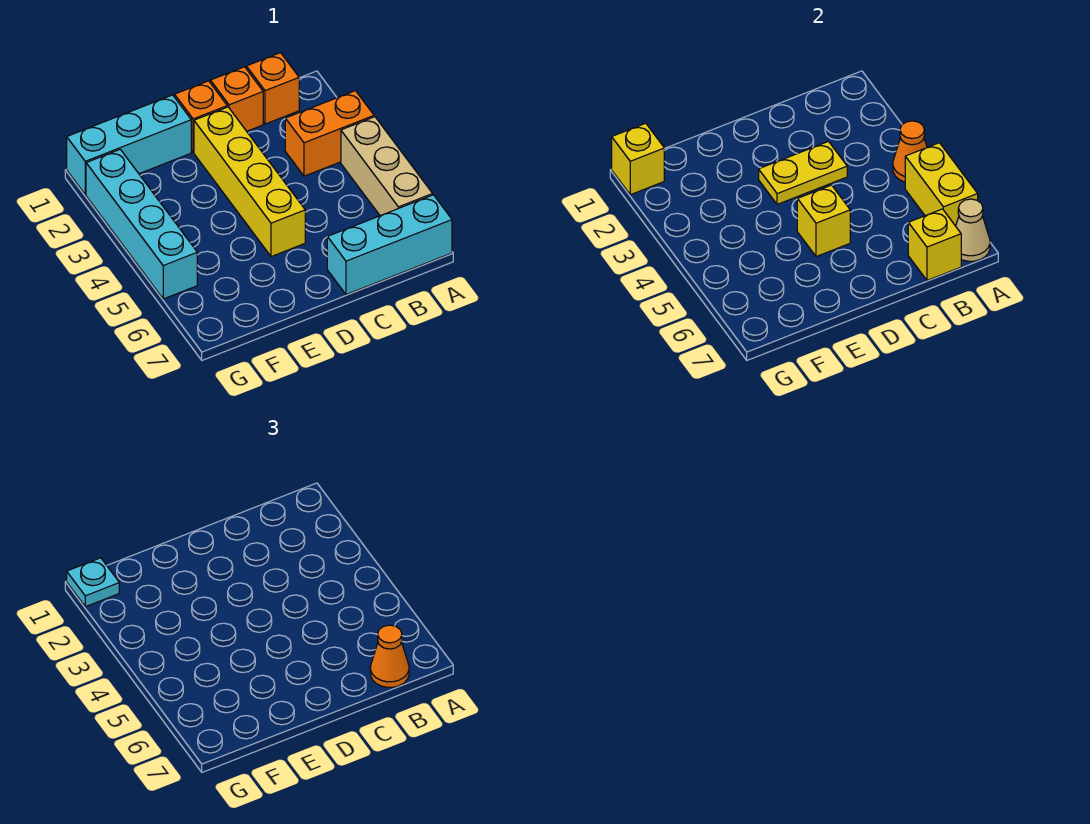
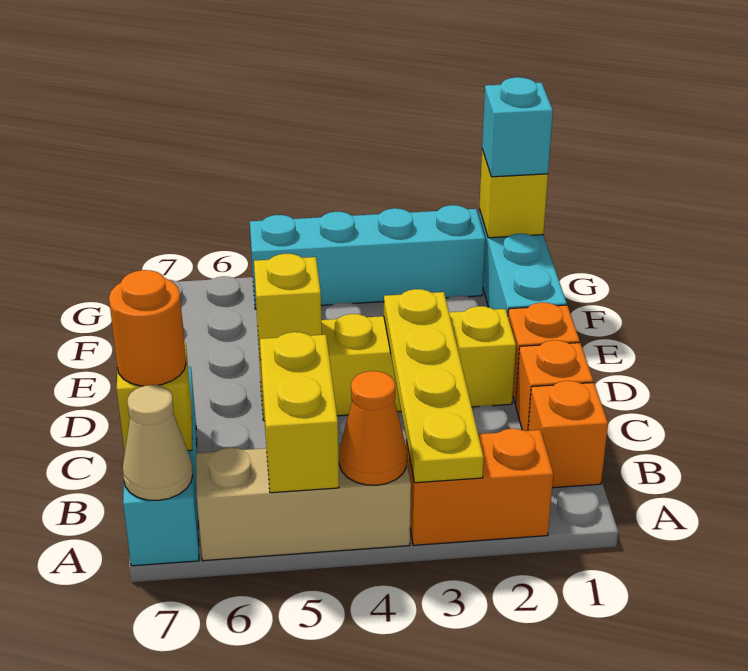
orange 1x2 brick [285,91,374,176] -> orange 1x2 brick turned to [406,429,553,545]
yellow 1x2 brick [905,143,978,226] -> yellow 1x2 brick turned to [260,332,339,493]
orange 1x1 cone [370,625,409,687] -> orange 1x1 round brick [109,270,186,386]
yellow 1x2 plate [759,142,847,204] -> yellow 1x4 plate [384,289,484,483]
cyan 1x1 plate [67,558,119,607] -> cyan 1x1 brick [482,77,553,177]

